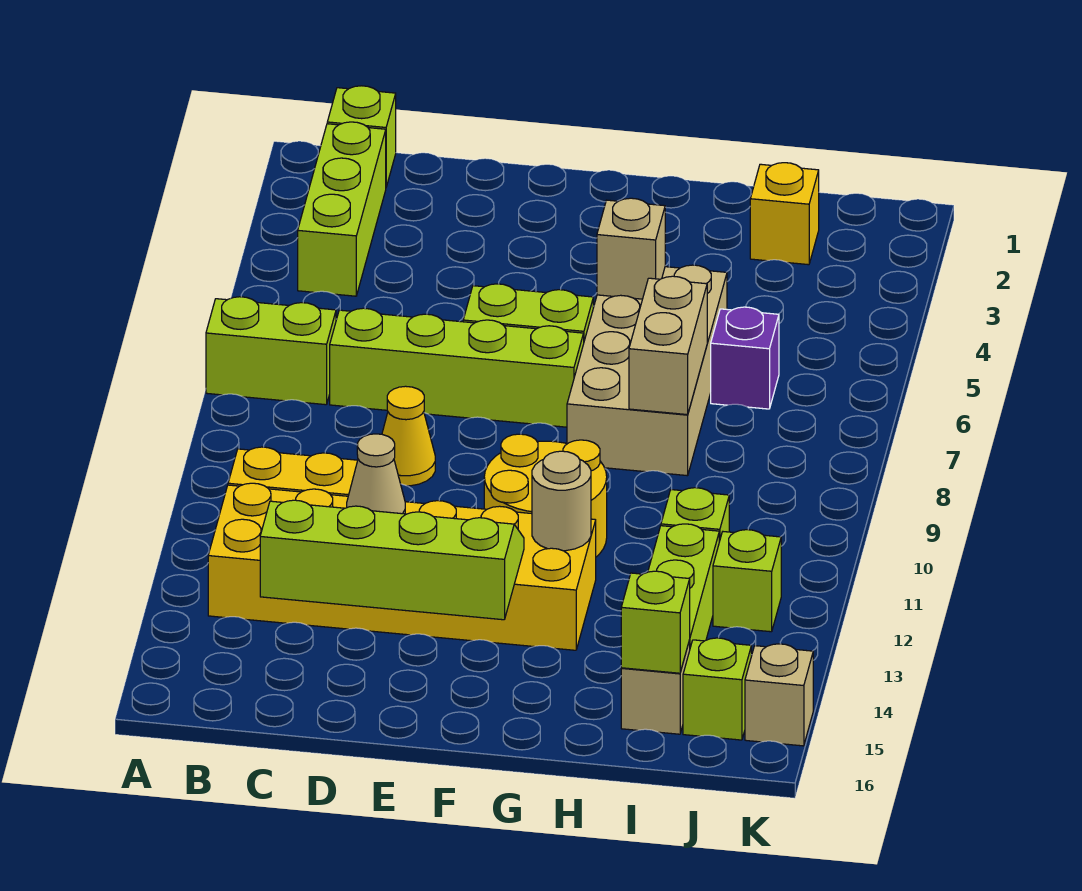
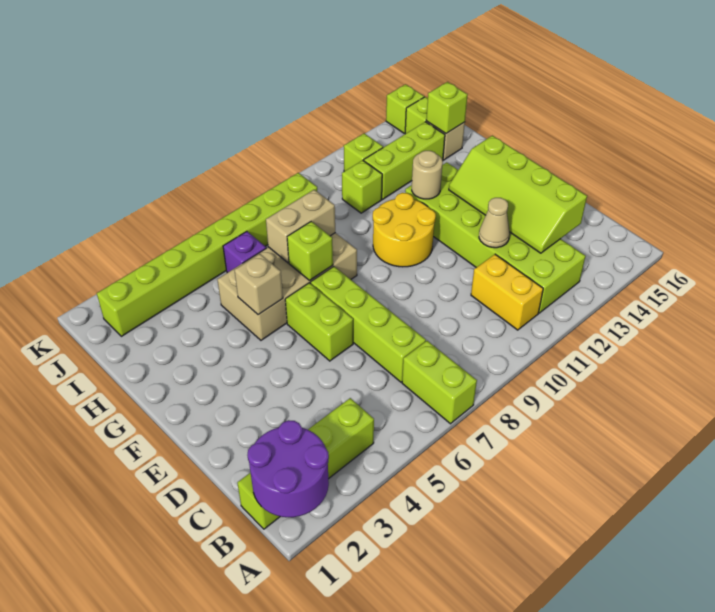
none -> purple 2x2 round brick [247,420,329,517]
yellow 2x6 brick [208,483,596,650] -> lime 2x6 brick [405,162,586,313]
yellow 1x1 cone [382,386,435,486] -> none
none -> lime 1x1 brick [287,221,333,281]
yellow 1x1 brick [750,163,819,265] -> none
none -> lime 1x8 brick [97,173,317,336]
tan 1x1 brick [745,644,813,746] -> lime 1x1 brick [386,84,424,133]

